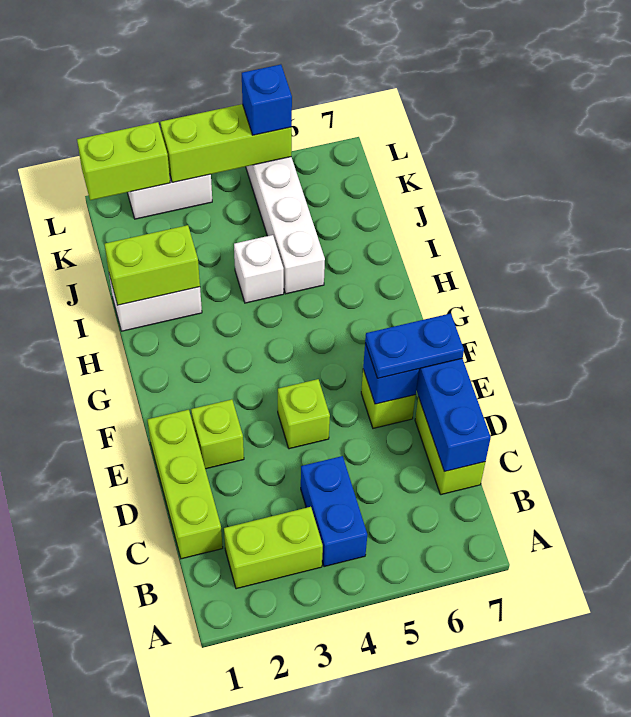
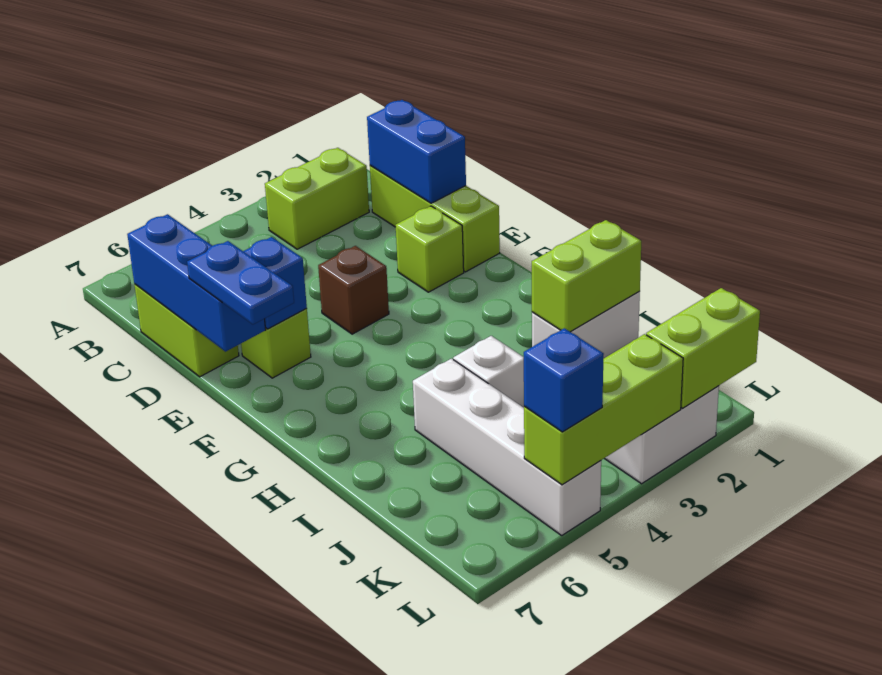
blue 1x2 brick [301,456,367,567] -> blue 1x2 brick moved to [367,100,466,203]
lime 1x1 brick [278,379,330,449] -> brown 1x1 brick [318,246,389,334]
blue 1x2 plate [365,313,464,378] -> blue 1x2 plate turned to [187,241,294,324]

